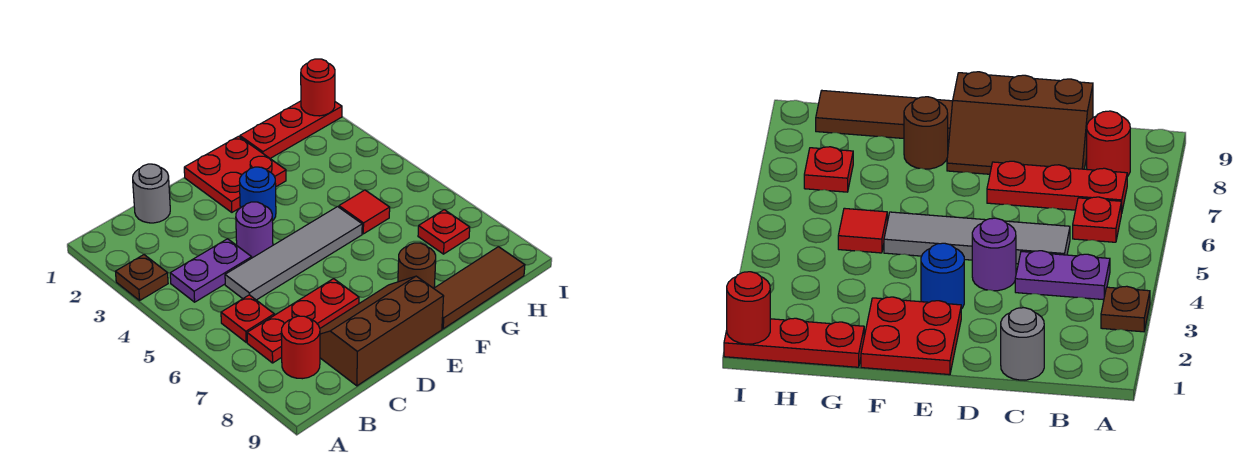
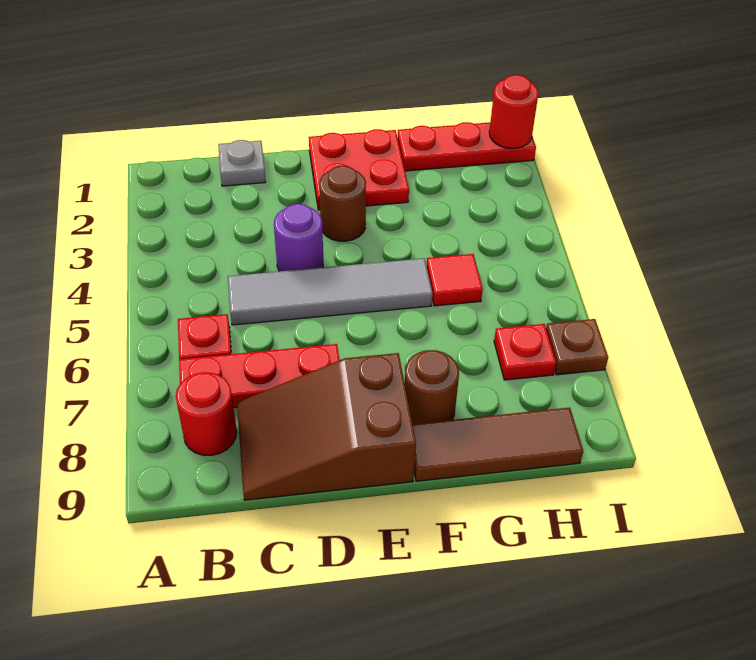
brown 1x1 plate [115,255,168,300] -> brown 1x1 plate moved to [546,319,608,375]
purple 1x2 plate [170,239,252,302] -> none
grey 1x1 round brick [133,164,170,223] -> grey 1x1 plate [218,140,266,186]
brown 2x3 slope [320,276,444,386] -> brown 2x3 slope turned to [237,353,416,500]
blue 1x1 round brick [240,167,276,221] -> brown 1x1 round brick [319,166,366,241]

